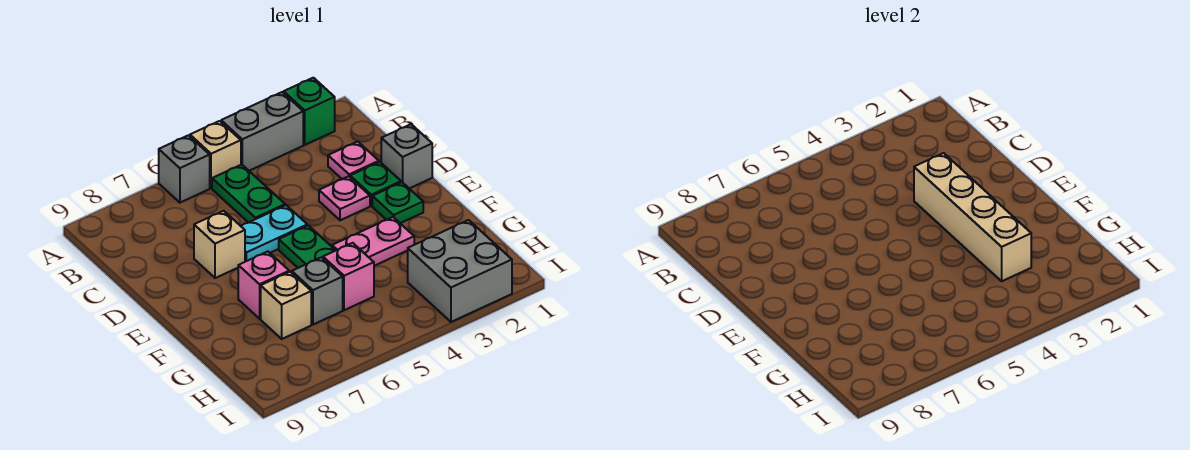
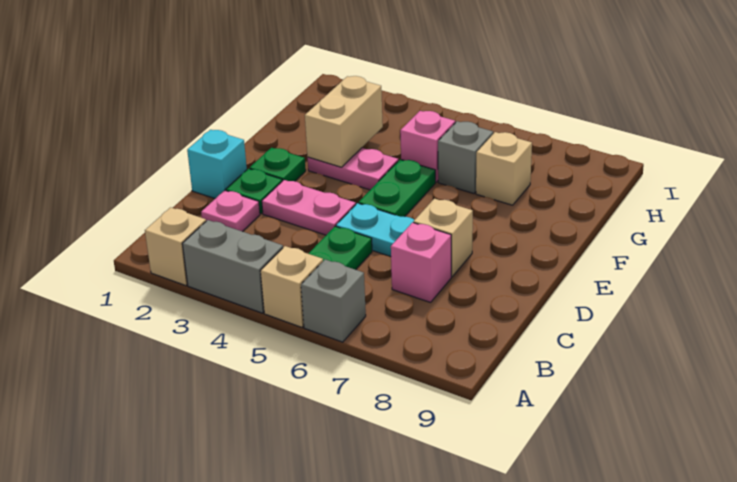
green 1x1 brick [284,78,335,145] -> tan 1x1 brick [145,207,206,286]
grey 1x1 brick [381,124,432,189] -> cyan 1x1 brick [187,130,247,198]
pink 1x1 plate [319,176,370,220] -> pink 1x2 plate [262,180,356,235]
tan 1x4 brick [914,153,1031,281] -> tan 1x2 brick [305,76,383,167]
pink 1x1 brick [238,252,289,319] -> pink 1x1 brick moved to [391,223,451,302]
grey 2x2 brick [408,220,512,322] -> none

